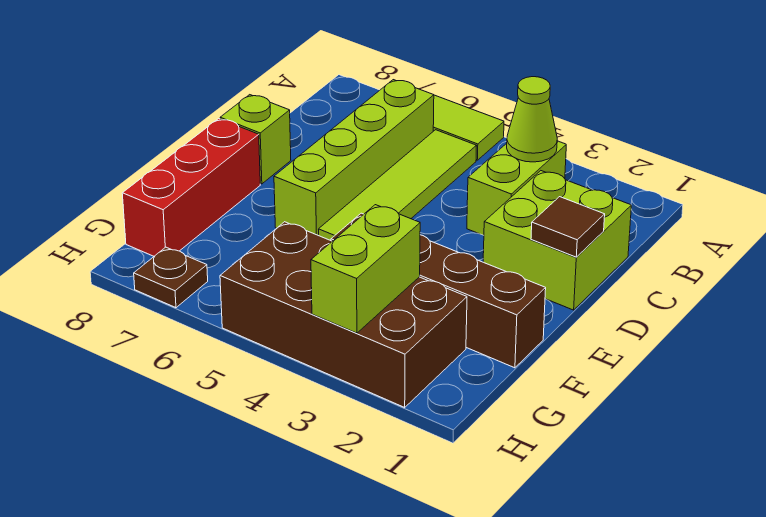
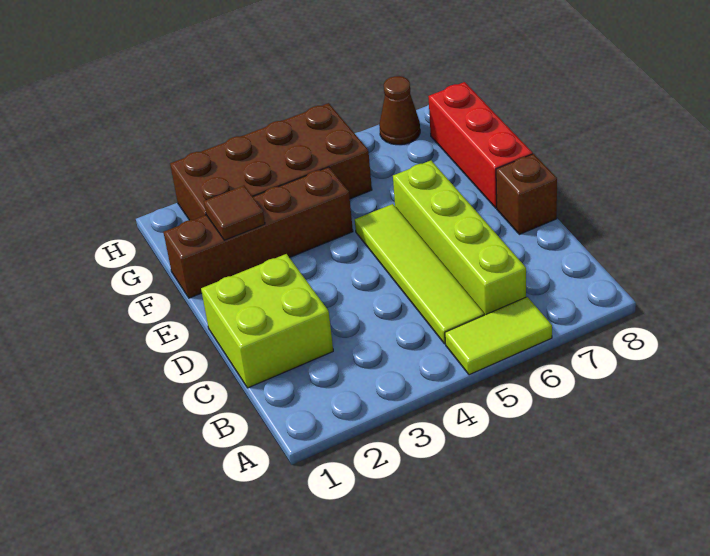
lime 1x2 brick [467,141,566,235] -> none
lime 1x1 cone [507,77,557,162] -> none
brown 1x1 tile [531,197,605,257] -> brown 1x1 tile moved to [204,186,265,240]
lime 1x1 brick [220,95,291,184] -> brown 1x1 brick [496,154,557,234]
lime 1x2 brick [311,205,420,333] -> none
brown 1x1 plate [134,247,208,308] -> brown 1x1 cone [379,76,420,145]

